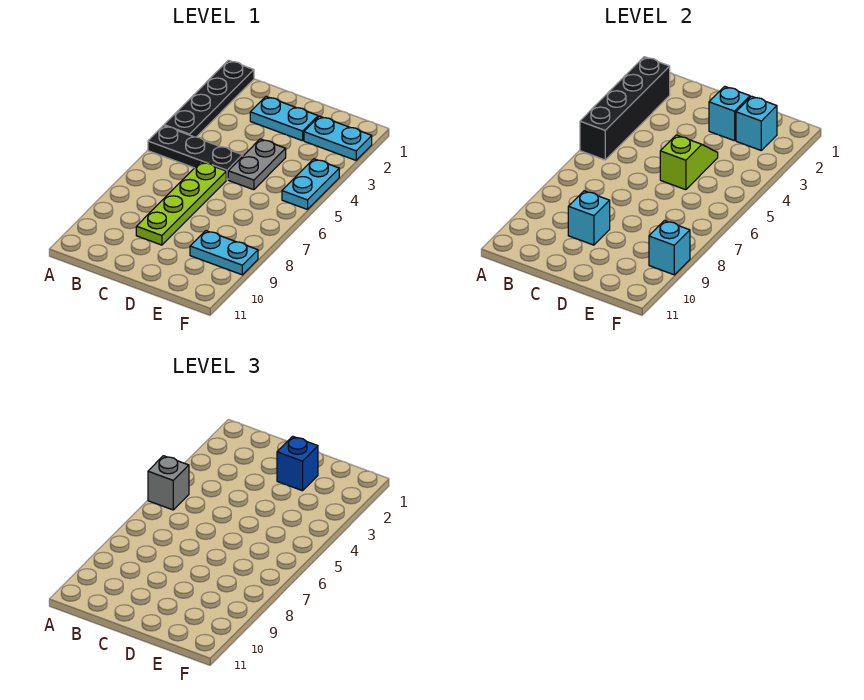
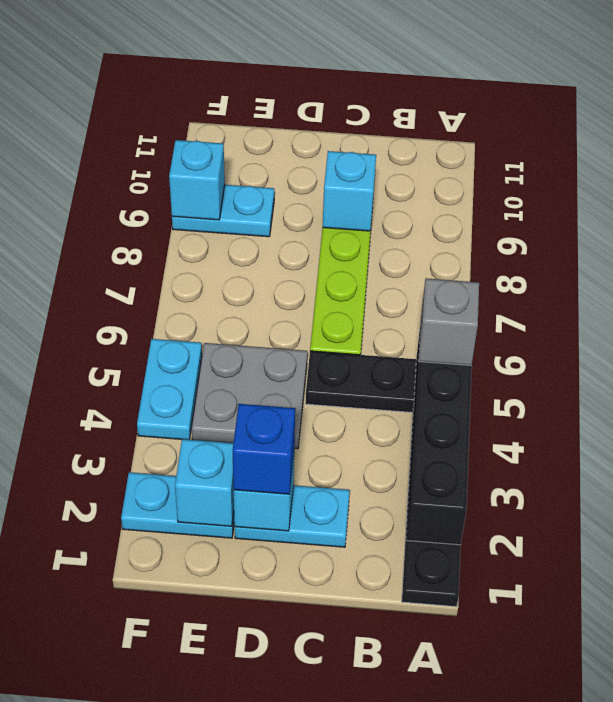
grey 1x2 plate [228,139,286,190] -> grey 2x2 plate [192,343,307,449]
lime 1x2 slope [660,135,718,190] -> none

